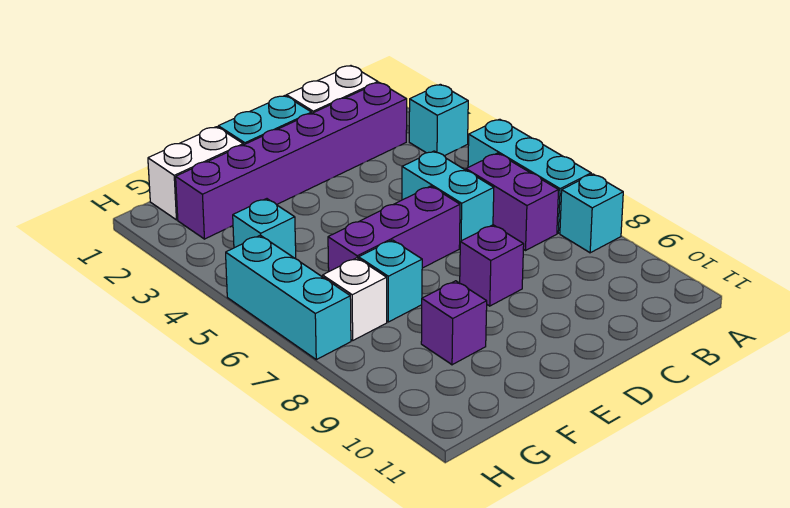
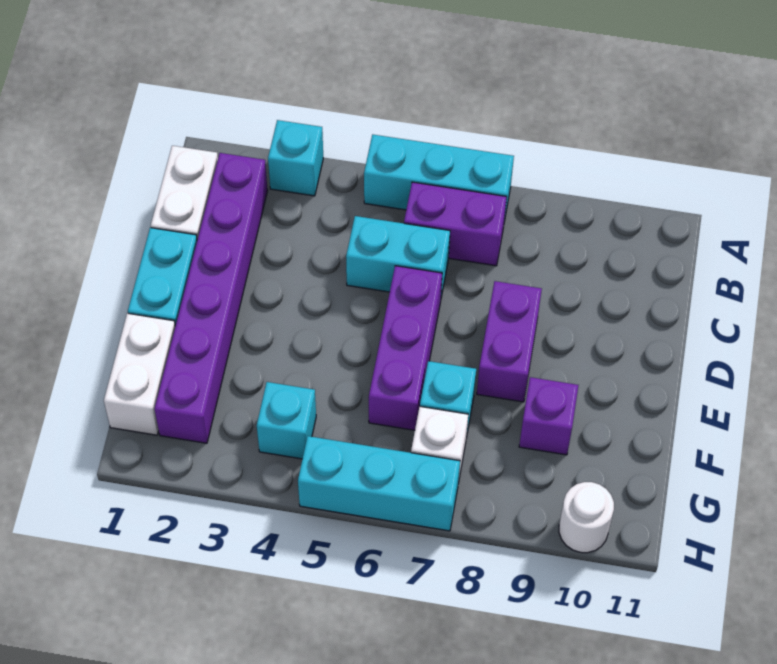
cyan 1x1 brick [560,174,623,253] -> none
purple 1x1 brick [460,225,524,306] -> purple 1x2 brick [477,281,542,402]
none -> white 1x1 round brick [559,482,614,553]

